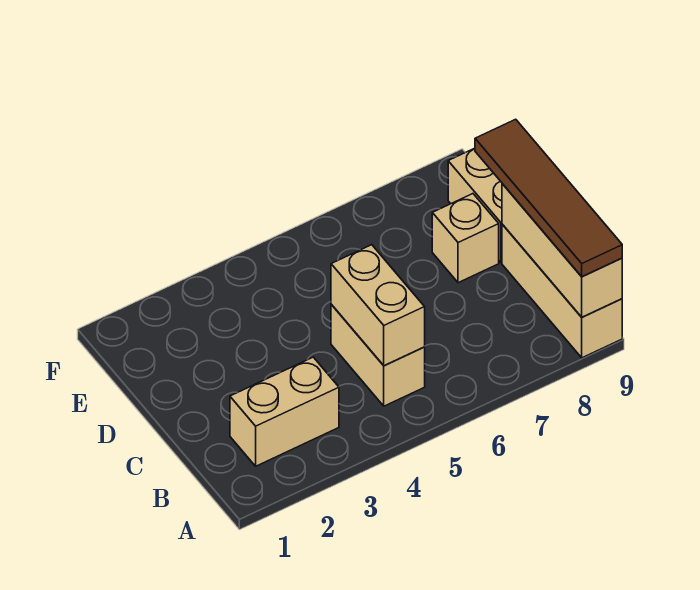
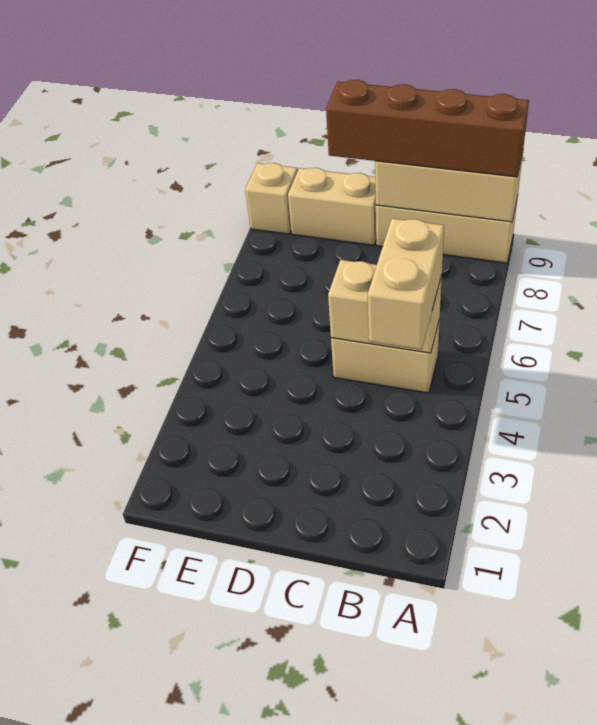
brown 1x4 tile [475,119,622,277] -> brown 1x4 brick [326,80,529,177]
tan 1x2 brick [230,357,339,466] -> tan 1x2 brick moved to [368,219,444,350]
tan 1x1 brick [432,194,499,283] -> tan 1x1 brick moved to [245,163,297,234]

